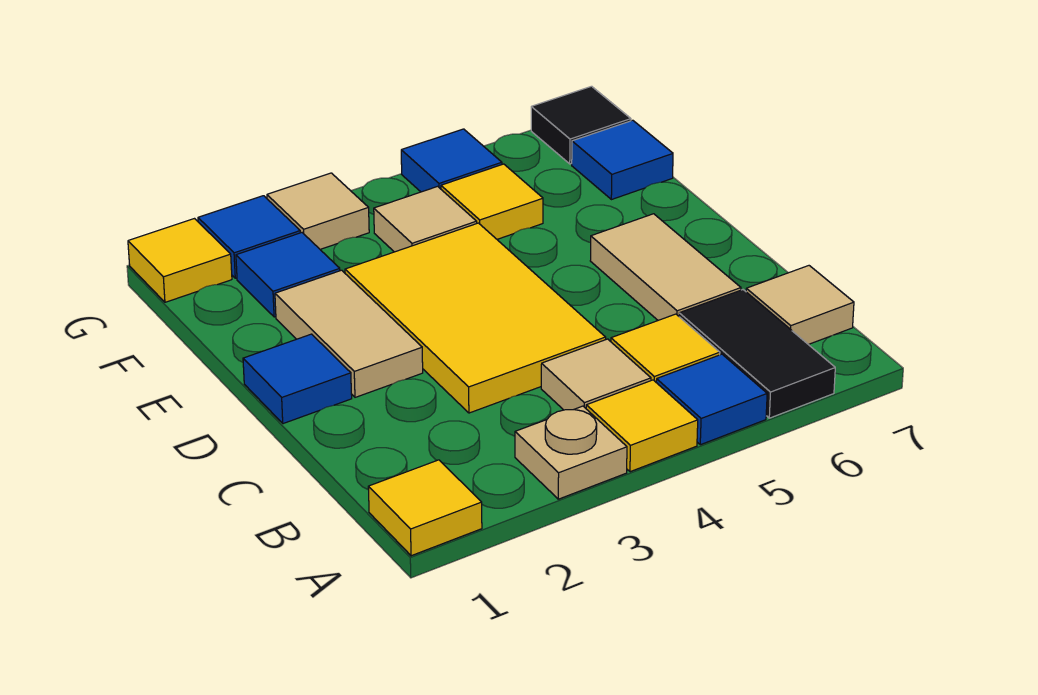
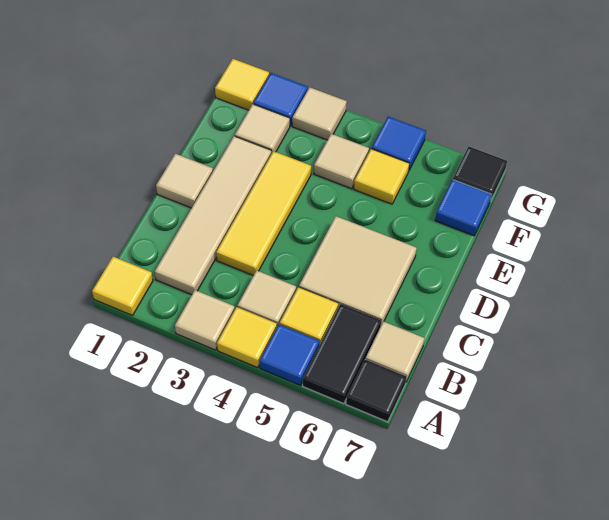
tan 1x1 plate [515,406,627,499] -> tan 1x1 tile [175,290,235,350]
none -> black 1x1 tile [346,359,406,422]
yellow 2x3 tile [345,223,606,413] -> yellow 1x3 tile [216,151,311,276]
tan 1x2 tile [590,214,741,320] -> tan 2x2 tile [299,216,417,325]
blue 1x1 tile [243,334,352,424] -> tan 1x1 tile [156,154,213,208]
tan 1x2 tile [275,270,423,397] -> tan 1x4 tile [155,136,271,295]
blue 1x1 tile [236,233,340,317] -> tan 1x1 tile [235,104,290,154]

